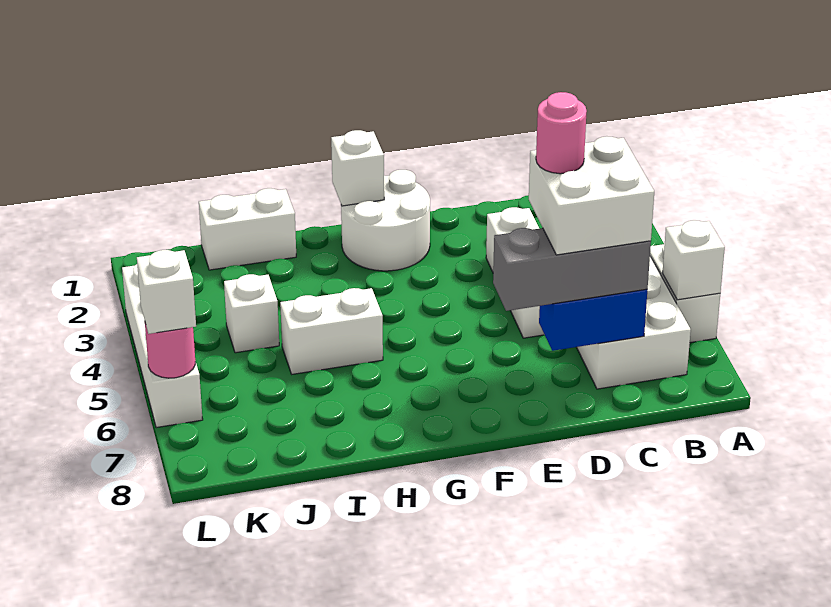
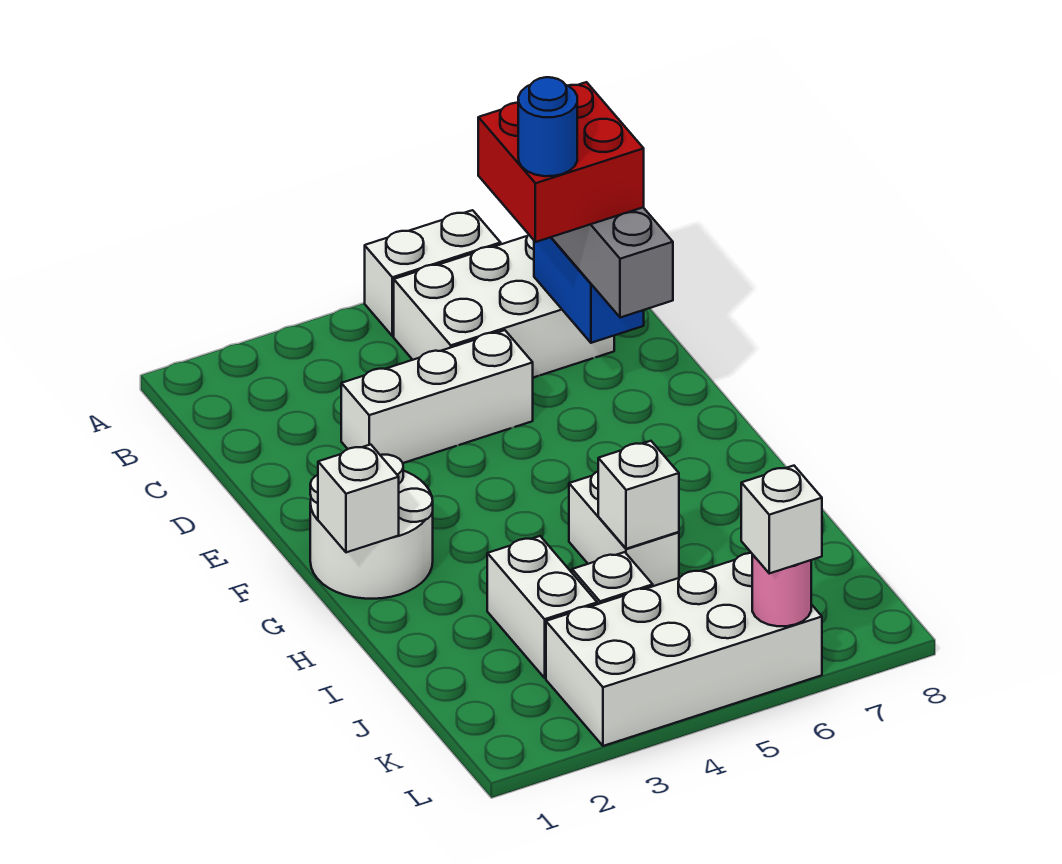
white 1x1 brick [662,220,725,300] -> white 1x1 brick moved to [598,441,679,549]
white 2x2 brick [529,136,654,255] -> red 2x2 brick [478,82,644,242]
pink 1x1 round brick [536,92,587,174] -> blue 1x1 round brick [518,77,577,176]
white 1x2 brick [199,188,296,270] -> white 1x2 brick moved to [487,536,597,678]
white 1x4 brick [122,264,203,428] -> white 2x4 brick [546,553,822,746]

